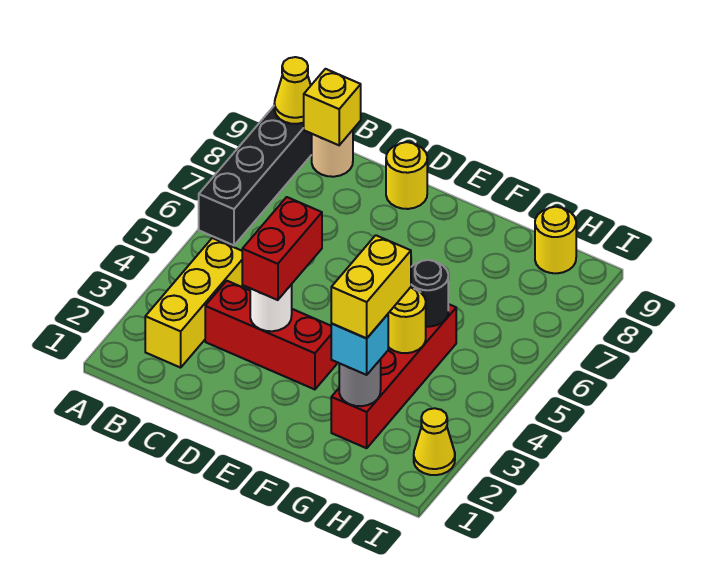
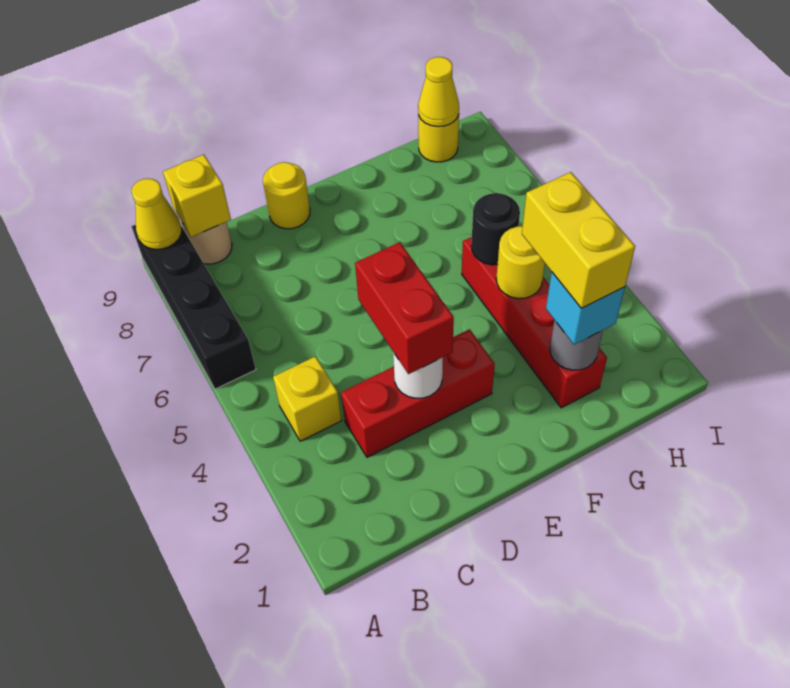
yellow 1x3 brick [145,238,248,368] -> yellow 1x1 brick [273,356,342,441]
yellow 1x1 cone [414,408,455,475] -> yellow 1x1 cone moved to [418,57,459,127]

